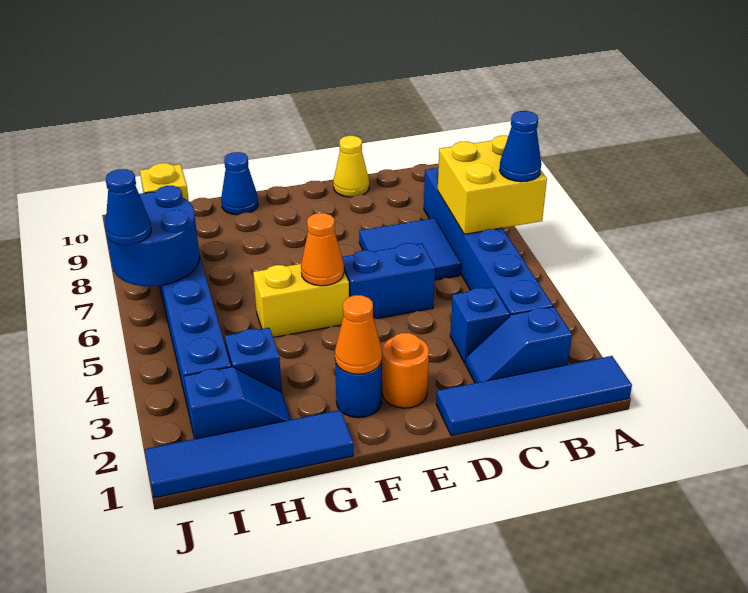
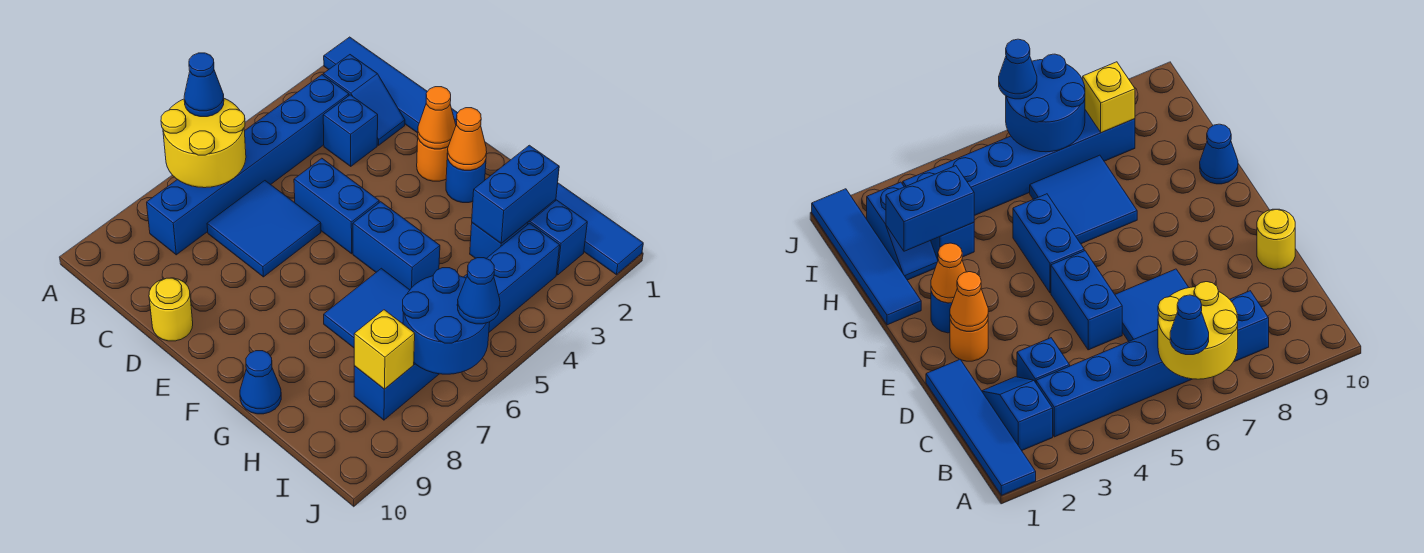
yellow 2x2 brick [438,136,547,234] -> yellow 2x2 round brick [161,99,246,188]
yellow 1x1 cone [333,136,369,197] -> yellow 1x1 round brick [149,278,193,341]
yellow 1x2 brick [253,264,349,337] -> blue 1x2 brick [353,202,440,290]
orange 1x1 cone [301,213,344,286] -> orange 1x1 cone moved to [418,87,456,149]
none -> blue 2x2 tile [324,268,410,348]
none -> blue 1x2 brick [472,145,559,243]

